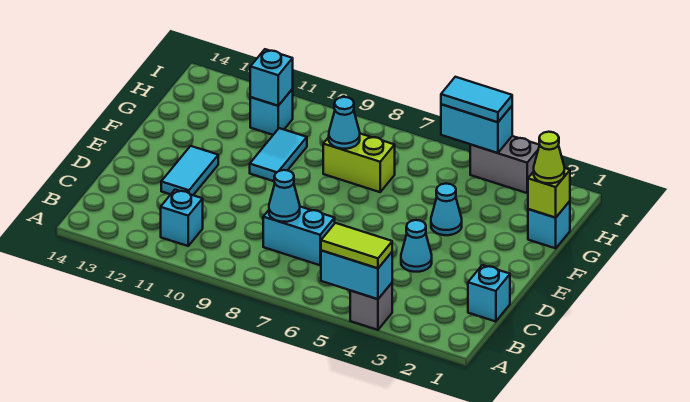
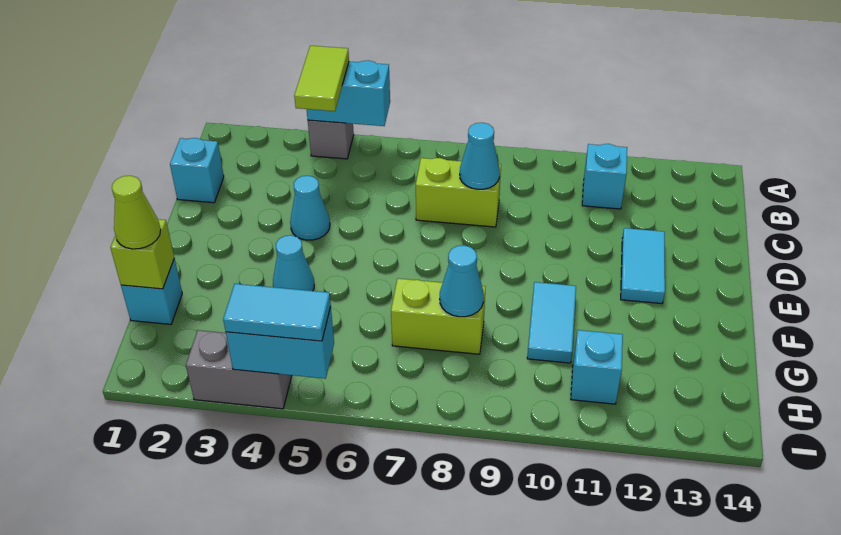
lime 1x2 tile [321,223,392,268] -> lime 1x2 tile turned to [294,46,349,111]
cyan 1x2 brick [263,207,335,265] -> lime 1x2 brick [416,158,501,227]
cyan 1x1 brick [250,49,293,106] -> none

